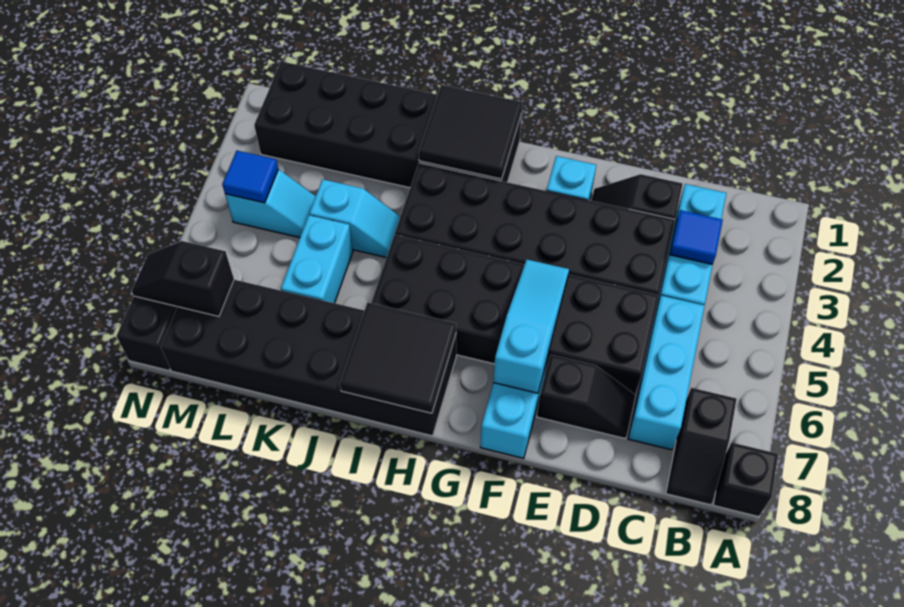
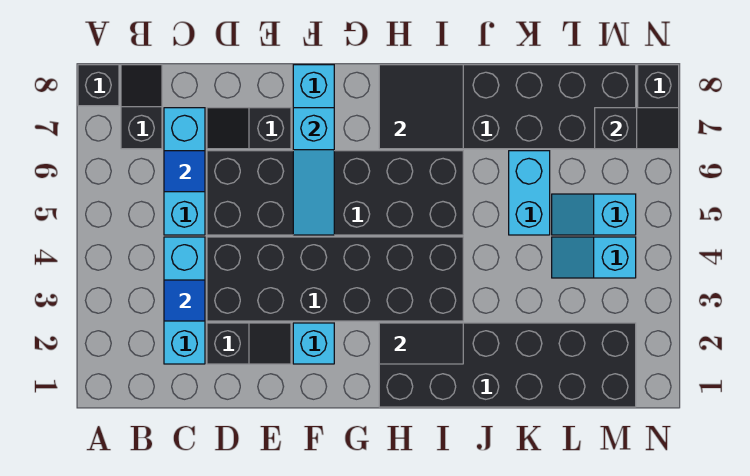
black 2x2 tile [419,85,522,179] -> black 1x2 tile [379,323,463,364]
cyan 1x2 slope [309,179,400,258] -> cyan 1x2 slope moved to [552,194,636,235]
blue 1x1 tile [222,151,278,203] -> blue 1x1 tile moved to [164,151,205,192]

